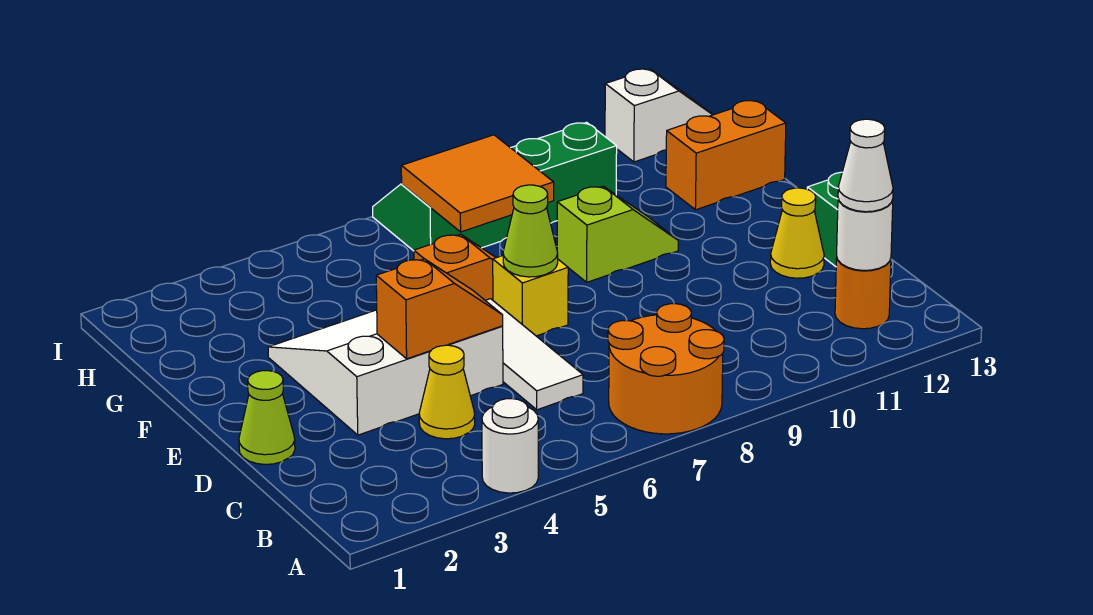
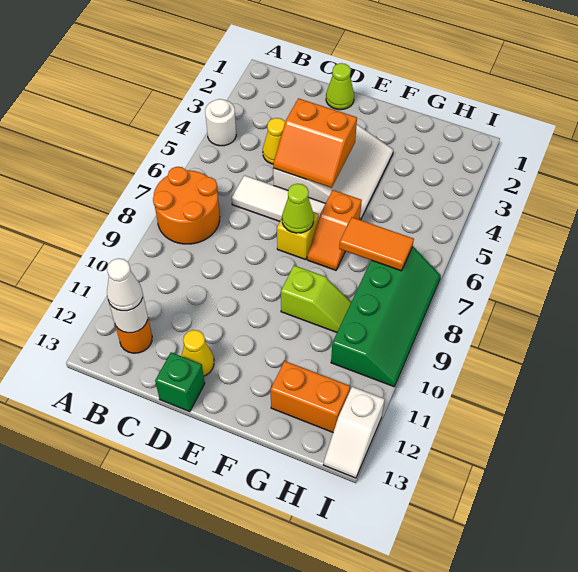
orange 1x2 slope [376,259,503,359] -> orange 2x2 slope [273,98,357,188]
lime 1x2 slope [557,186,678,282] -> lime 1x2 slope turned to [281,265,351,332]
orange 2x2 tile [401,135,554,232] -> orange 1x2 tile [339,217,414,271]
orange 1x2 brick [666,101,786,210] -> orange 1x2 brick turned to [271,361,350,432]

